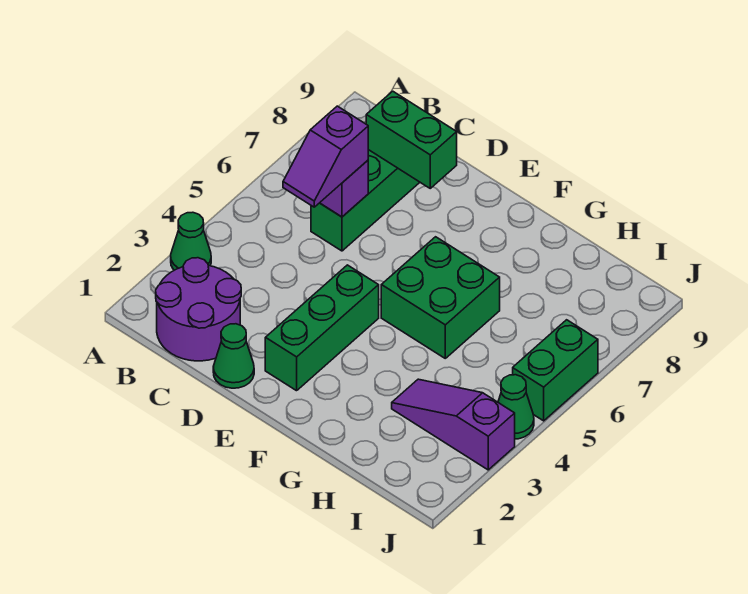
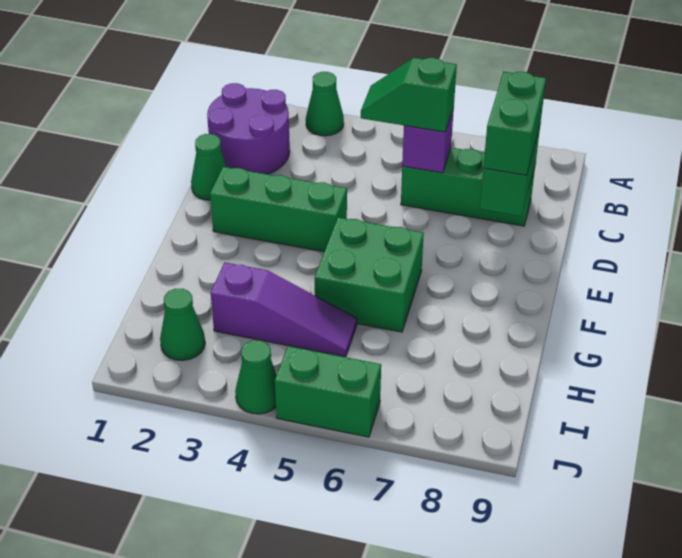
purple 1x2 slope [283,106,368,207] -> green 1x2 slope [361,58,457,132]
none -> green 1x2 brick [483,72,546,175]
purple 1x3 slope [392,379,515,470] -> purple 1x3 slope turned to [211,262,357,357]
none -> green 1x1 cone [160,289,205,361]

